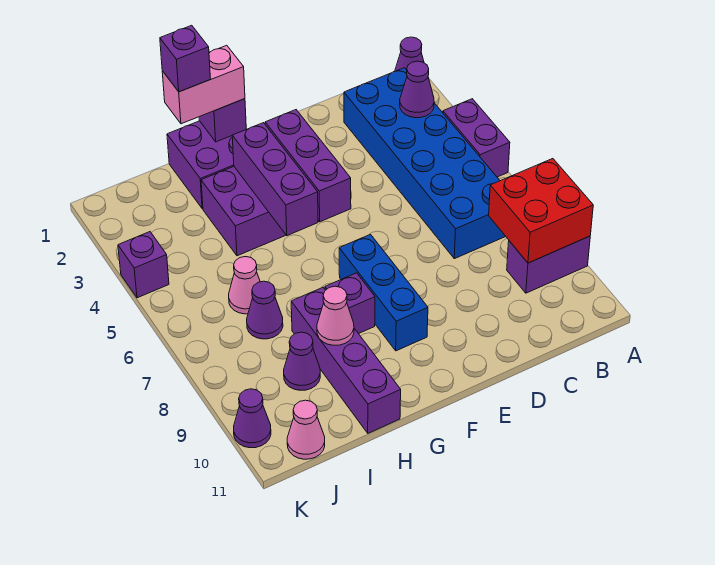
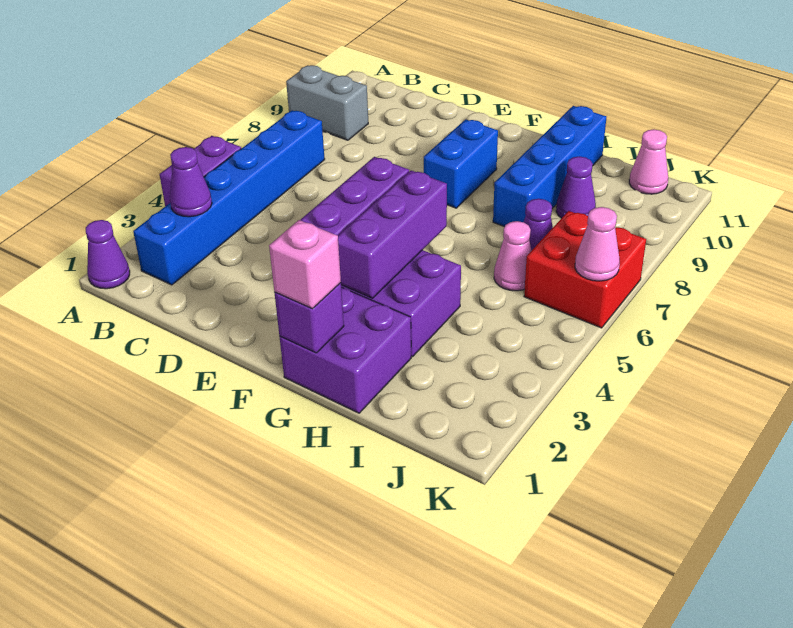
red 2x2 brick [489,159,593,263] -> red 2x2 brick moved to [524,211,646,328]
purple 1x2 brick [507,236,590,293] -> grey 1x2 brick [286,65,368,140]
blue 2x6 brick [344,68,506,259] -> blue 1x6 brick [133,110,325,285]
blue 1x3 brick [339,234,428,351] -> blue 1x2 brick [424,119,498,208]
pink 1x2 brick [162,45,245,124] -> pink 1x1 brick [269,220,341,309]
purple 1x1 brick [325,273,375,334] -> none
purple 1x1 brick [160,25,210,92] -> none
purple 1x4 brick [291,288,401,433] -> blue 1x4 brick [493,106,606,227]
pink 1x1 cone [317,286,354,345] -> pink 1x1 cone moved to [575,207,620,281]
purple 1x1 brick [118,232,169,298] -> none
purple 1x1 cone [234,389,271,448] -> none

